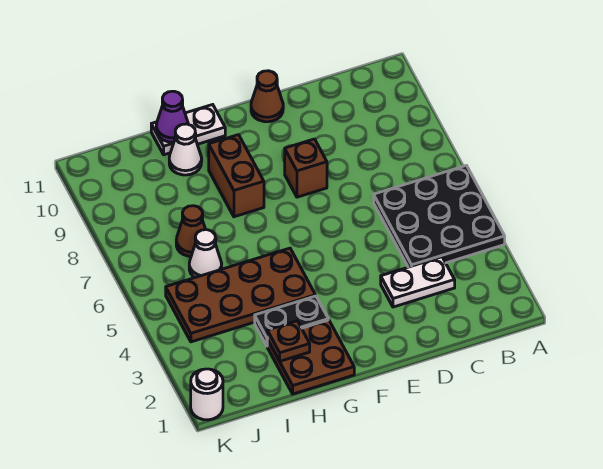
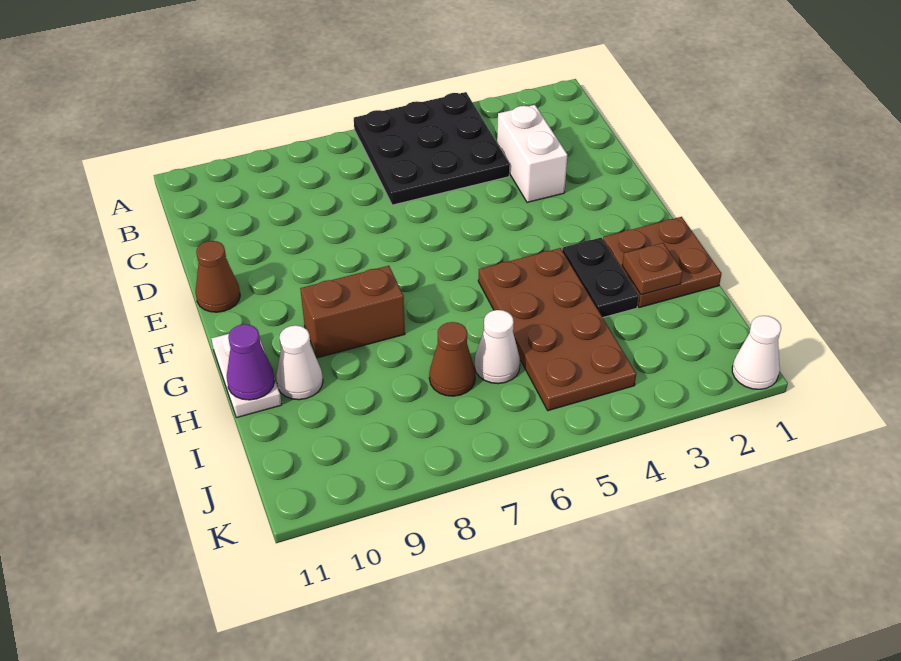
white 1x2 plate [381,257,455,307] -> white 1x2 brick [497,105,567,202]
brown 1x1 brick [285,139,327,197] -> none
white 1x1 round brick [191,369,223,420] -> white 1x1 cone [732,316,781,389]

